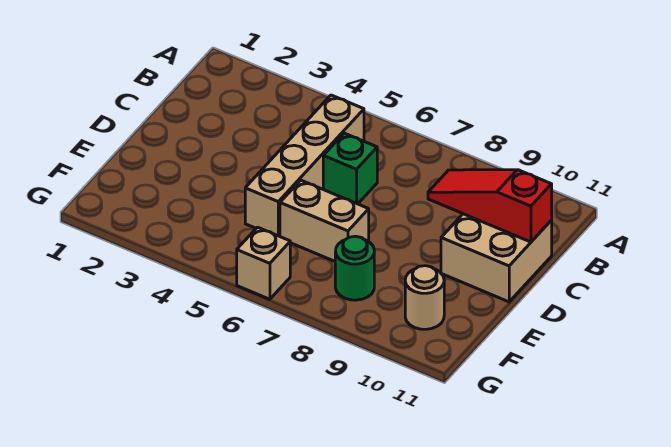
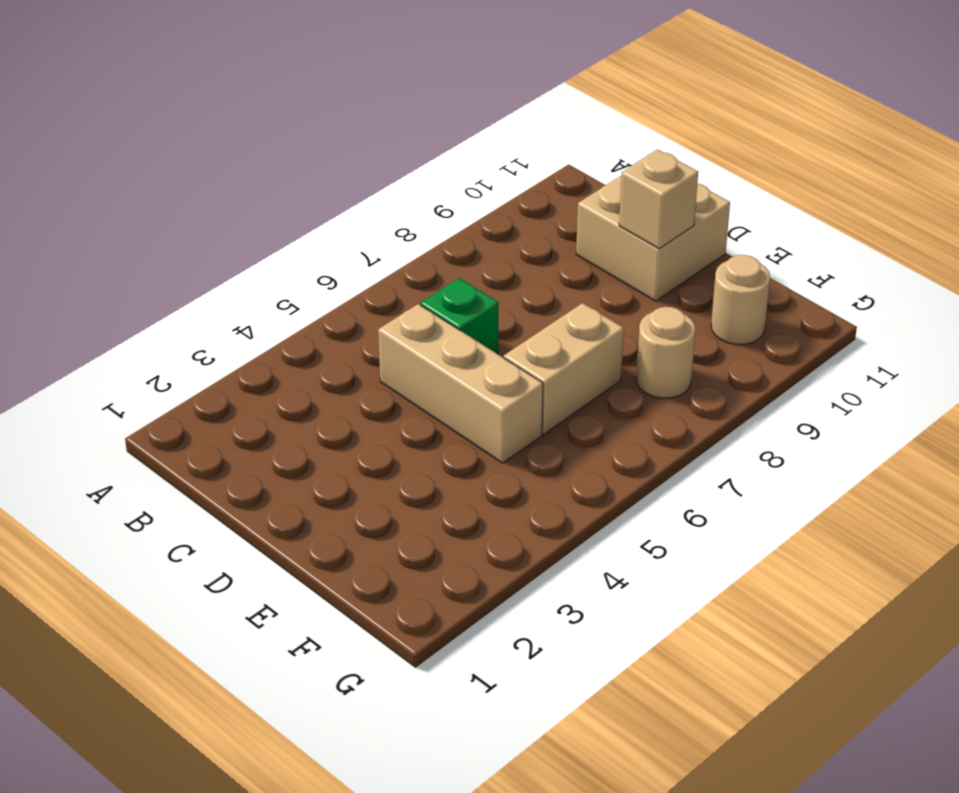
tan 1x4 brick [245,95,364,236] -> tan 1x3 brick [378,304,543,463]
red 1x3 slope [428,170,552,242] -> none
green 1x1 round brick [335,236,374,300] -> tan 1x1 round brick [636,307,695,398]
tan 1x1 brick [237,227,290,299] -> tan 1x1 brick moved to [619,150,698,249]

